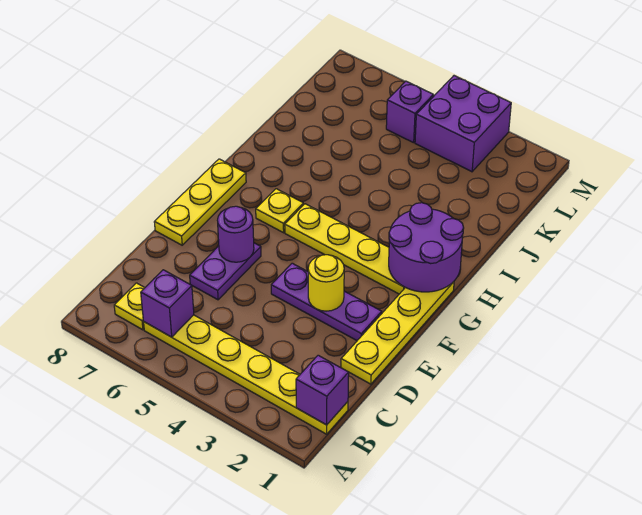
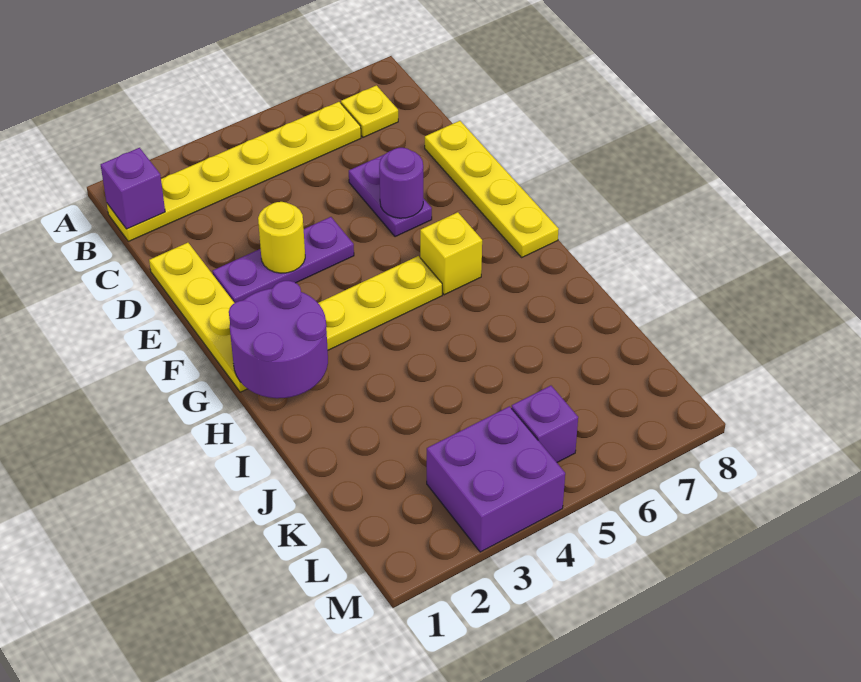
purple 1x1 brick [141,270,194,337] -> none
yellow 1x3 plate [154,159,246,245] -> yellow 1x4 plate [425,121,559,257]
yellow 1x1 plate [256,189,304,233] -> yellow 1x1 brick [420,212,482,295]

